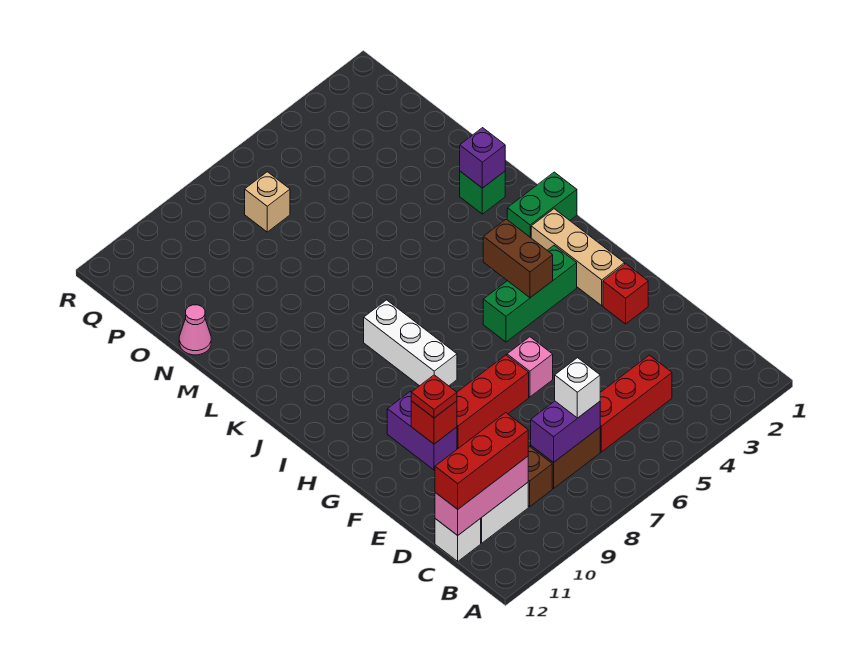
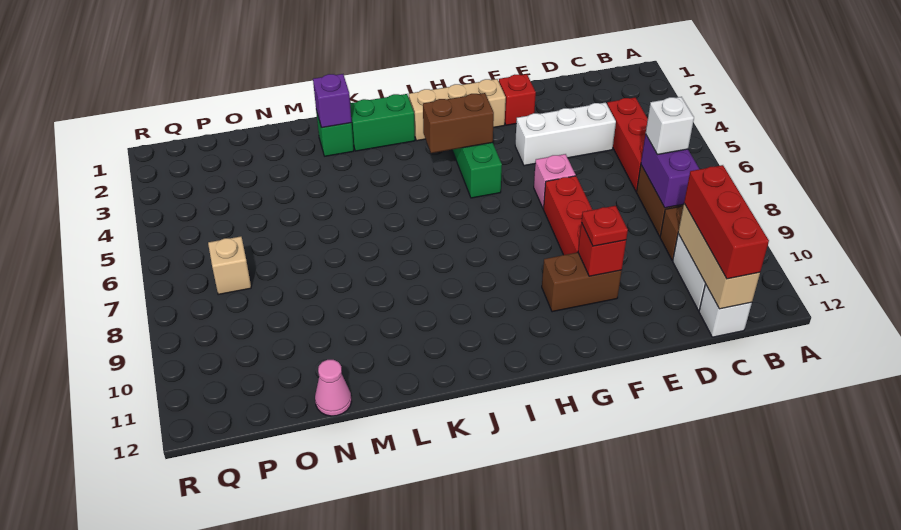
pink 1x3 brick [435,456,528,535] -> tan 1x3 brick [678,204,760,309]
purple 1x2 brick [387,391,457,470] -> brown 1x2 brick [542,252,622,312]
white 1x3 brick [364,300,457,386] -> white 1x3 brick moved to [515,102,616,166]
green 1x2 brick [507,172,577,238] -> green 1x2 brick turned to [350,94,415,151]

